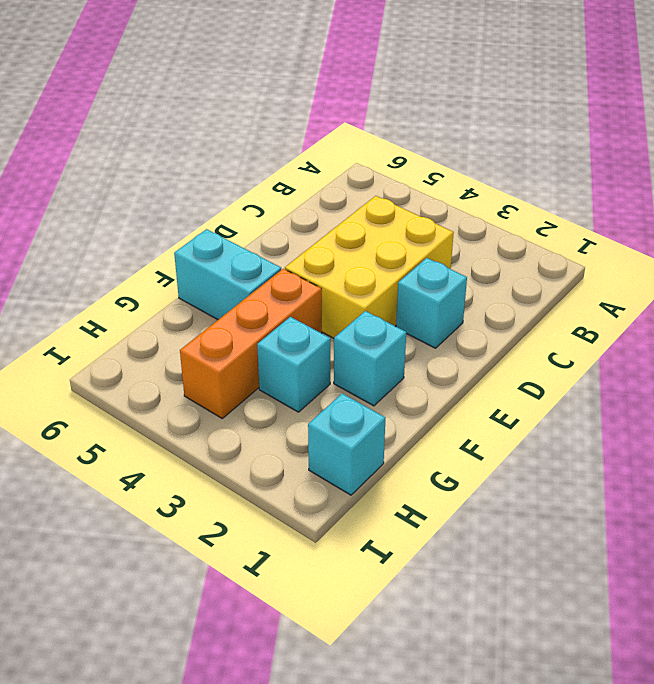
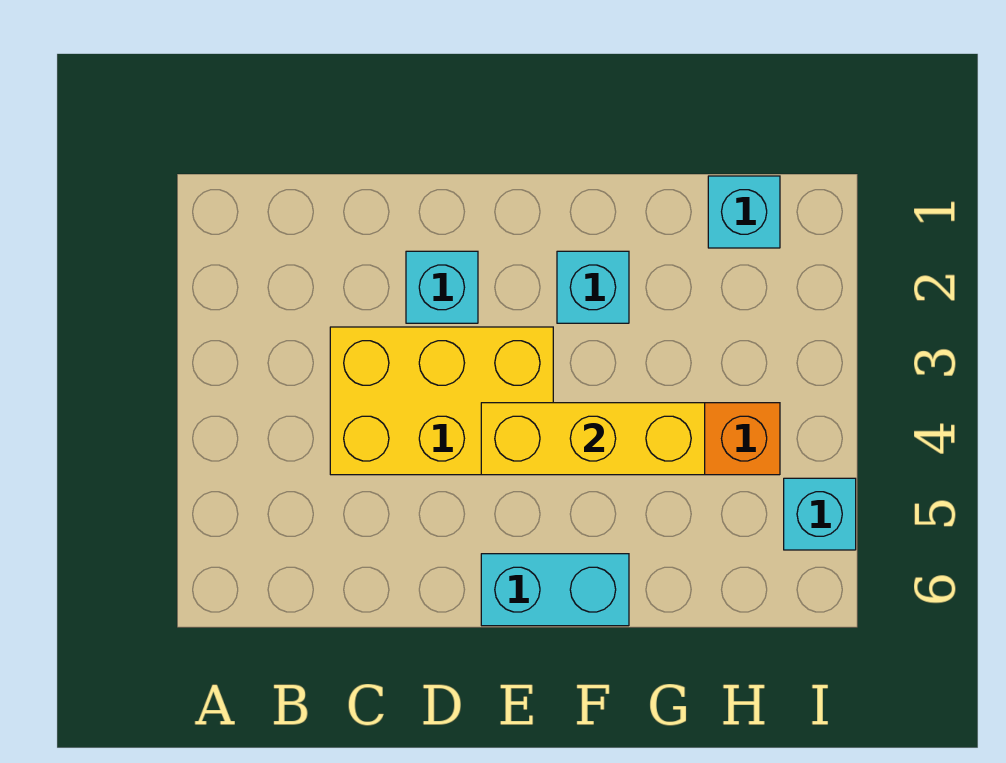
none -> yellow 1x3 brick [481,403,705,475]
cyan 1x2 brick [174,229,281,320] -> cyan 1x2 brick turned to [481,554,629,626]
cyan 1x1 brick [257,317,330,412] -> cyan 1x1 brick moved to [784,478,856,550]

